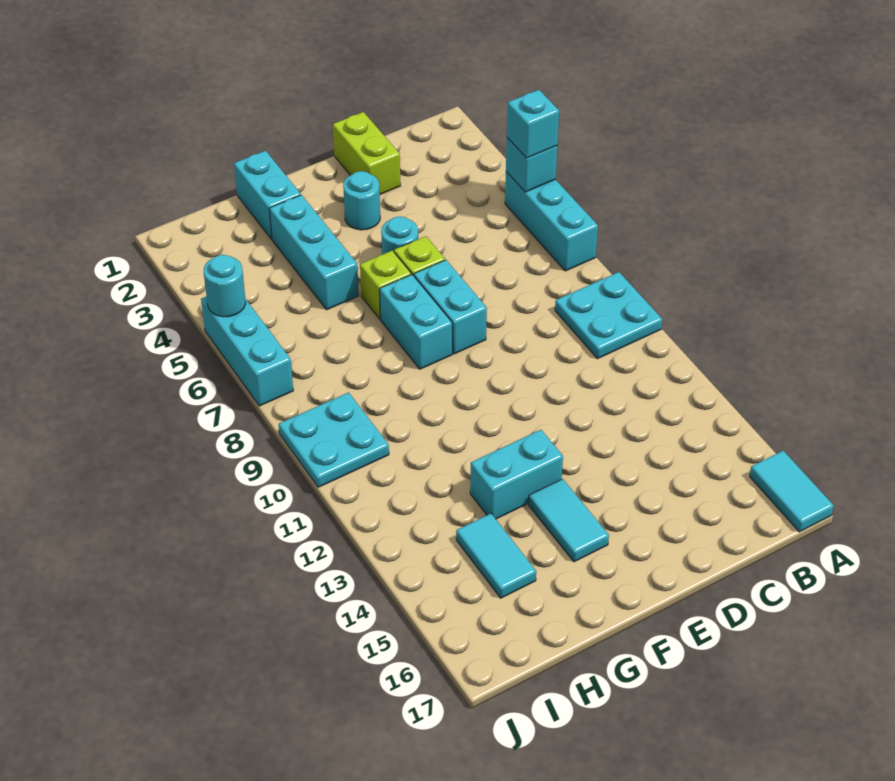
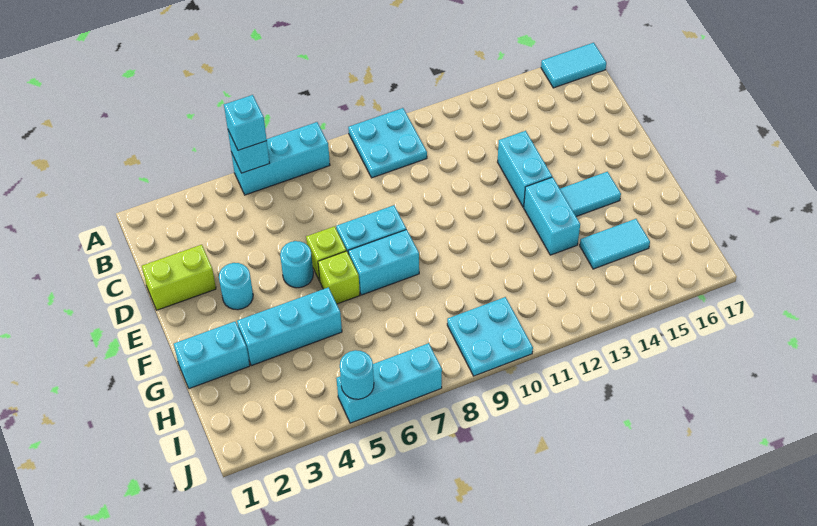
none -> cyan 1x2 brick [498,131,552,207]

